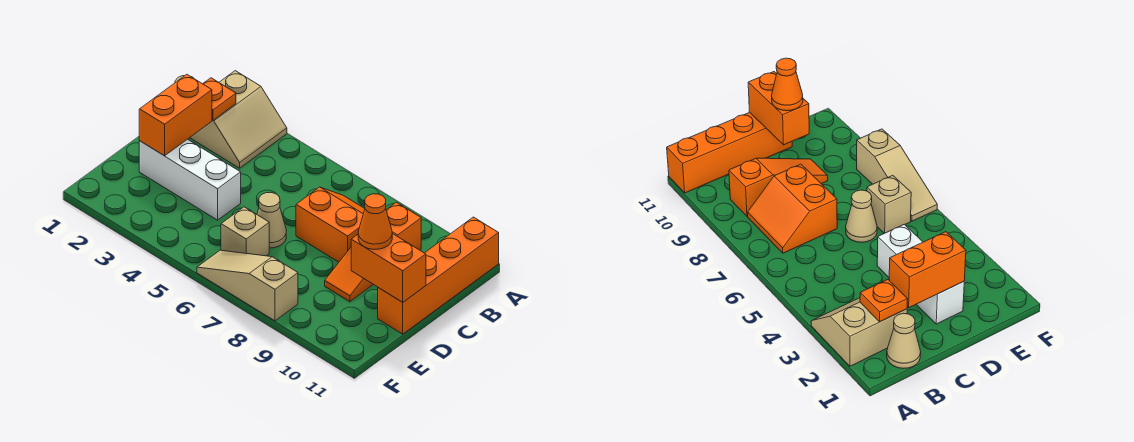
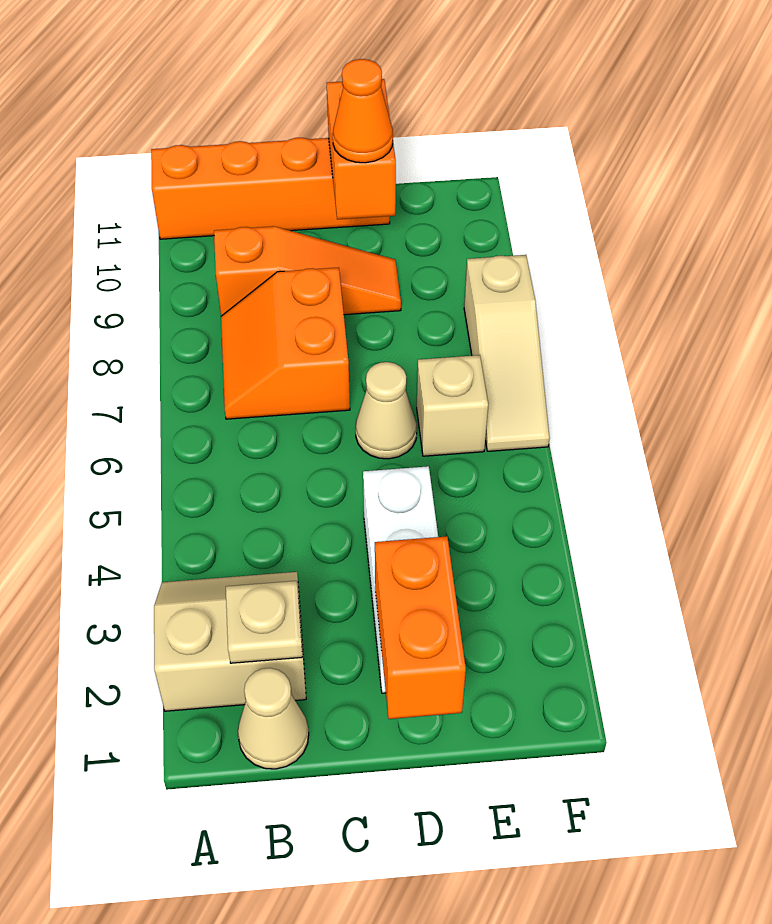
orange 1x1 plate [203,78,236,120] -> tan 1x1 plate [226,581,302,663]
orange 1x2 brick [139,74,212,156] -> orange 1x2 brick turned to [375,536,466,719]

